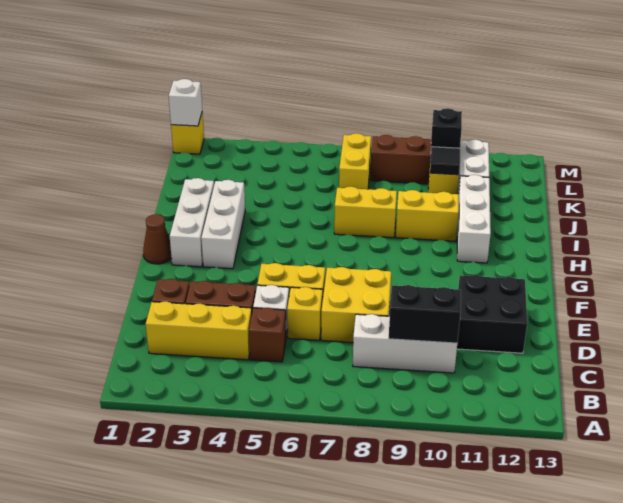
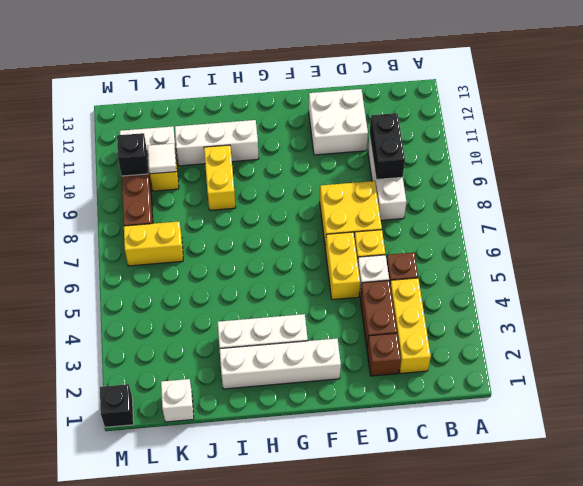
black 2x2 brick [457,275,527,353] -> white 2x2 brick [309,89,368,155]
brown 1x1 cone [143,214,171,264] -> none
white 1x3 brick [170,178,214,267] -> white 1x4 brick [220,339,341,389]
yellow 1x2 brick [334,186,397,238] -> none
black 1x1 tile [430,147,460,175] -> white 1x1 tile [148,143,176,174]
yellow 1x1 brick [171,113,204,154] -> black 1x1 brick [100,384,134,427]
white 1x1 brick [169,79,202,126] -> white 1x1 brick moved to [161,379,194,422]

